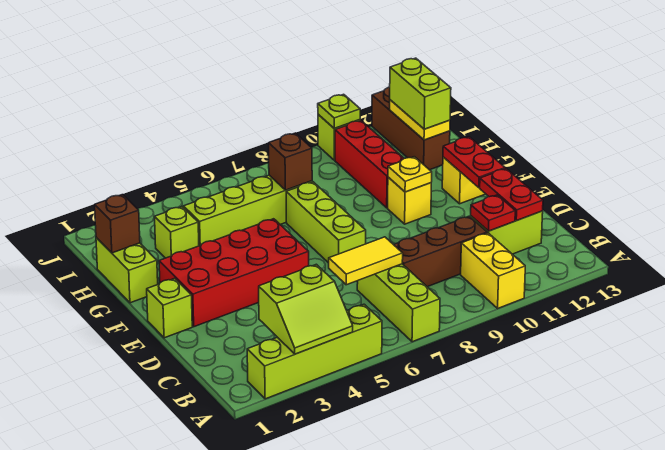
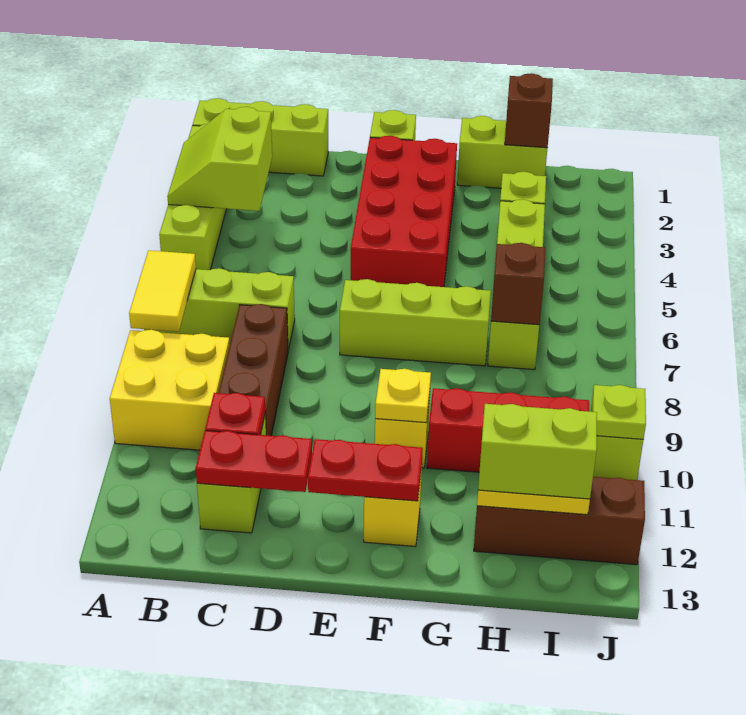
none -> lime 1x3 brick [193,98,328,176]
yellow 1x2 brick [461,233,525,308] -> yellow 2x2 brick [110,330,230,450]
yellow 1x2 tile [329,237,403,285] -> yellow 1x2 tile moved to [129,250,196,332]

